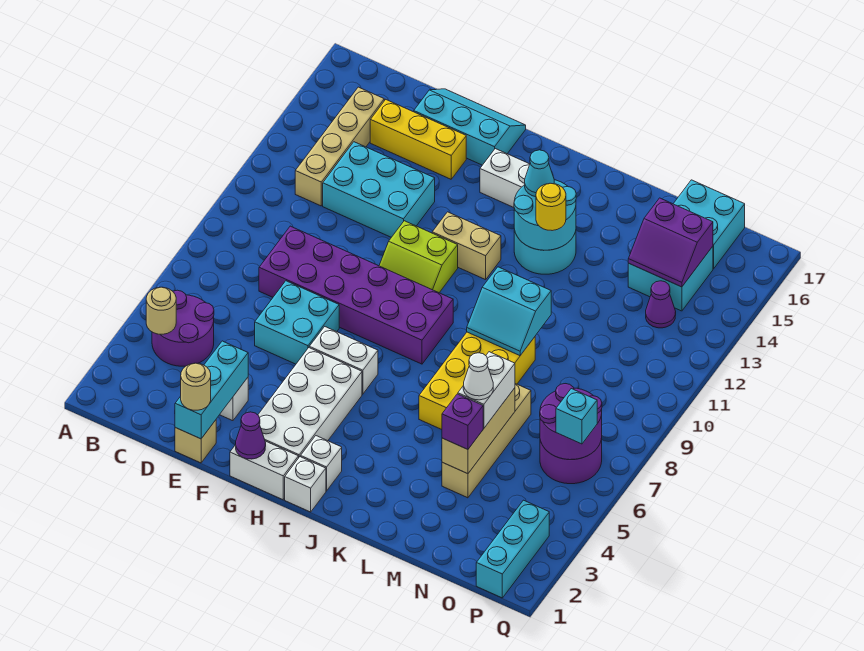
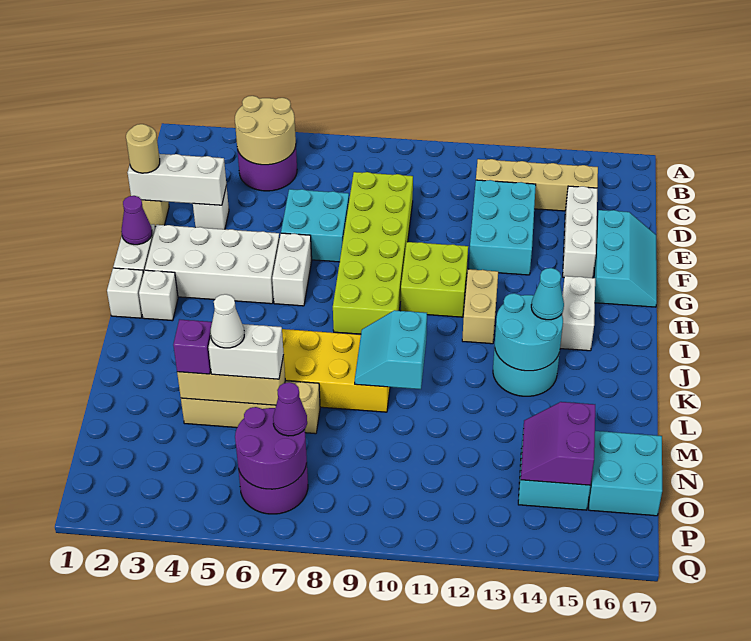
tan 1x1 round brick [146,287,176,334] -> tan 2x2 round brick [235,96,296,165]
purple 2x6 brick [259,226,453,364] -> lime 2x6 brick [333,172,413,334]
yellow 1x3 brick [370,100,466,179] -> white 1x3 brick [563,186,597,278]
cyan 1x3 brick [175,341,248,439] -> white 1x3 brick [128,154,227,205]
lime 2x2 slope [379,221,458,293] -> lime 2x2 brick [401,242,468,317]
yellow 1x1 round brick [536,184,566,231] -> none
purple 1x1 cone [646,281,676,328] -> purple 1x1 cone moved to [273,382,307,436]
cyan 1x3 brick [476,500,549,598] -> none
cyan 1x1 brick [556,389,597,444] -> none

